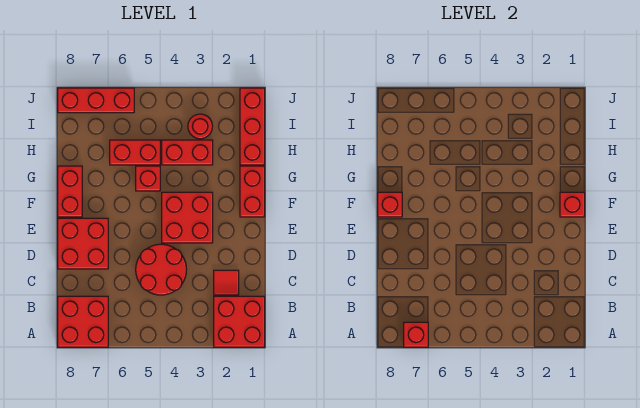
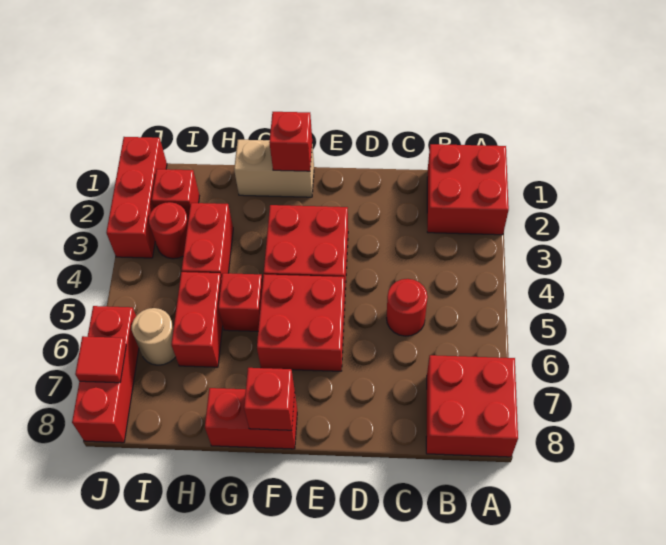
red 1x1 brick [404,322,428,347] -> red 1x1 brick moved to [152,169,199,219]
red 1x1 tile [214,270,239,295] -> red 1x1 tile moved to [75,336,126,383]
red 2x2 round brick [136,244,187,295] -> red 1x1 round brick [387,279,428,336]
red 2x2 brick [58,218,108,269] -> red 2x2 brick moved to [257,274,345,371]
red 1x2 brick [240,166,265,217] -> tan 1x2 brick [234,140,314,197]
red 1x3 brick [240,88,265,165] -> red 1x3 brick turned to [106,137,167,258]
none -> tan 1x1 round brick [132,308,176,365]

